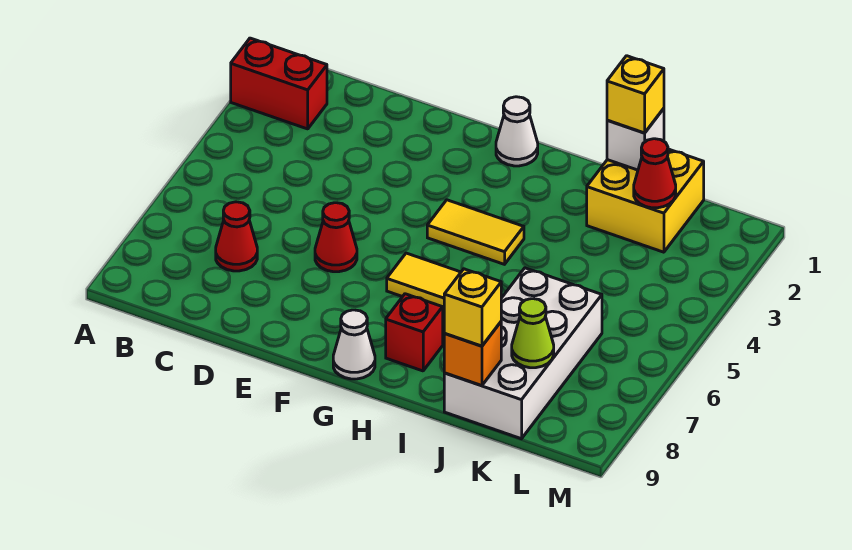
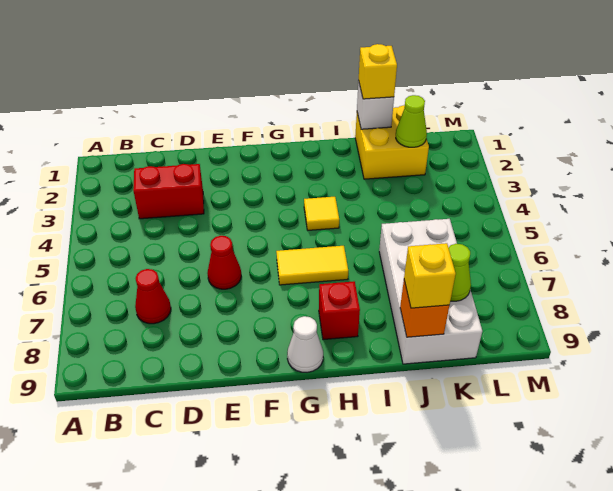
red 1x2 brick [231,38,327,129] -> red 1x2 brick moved to [133,164,204,219]
white 1x1 cone [496,97,538,166] -> none
yellow 1x2 tile [427,200,524,264] -> yellow 1x1 tile [304,197,339,230]
red 1x1 cone [634,139,676,208] -> lime 1x1 cone [396,95,427,147]

